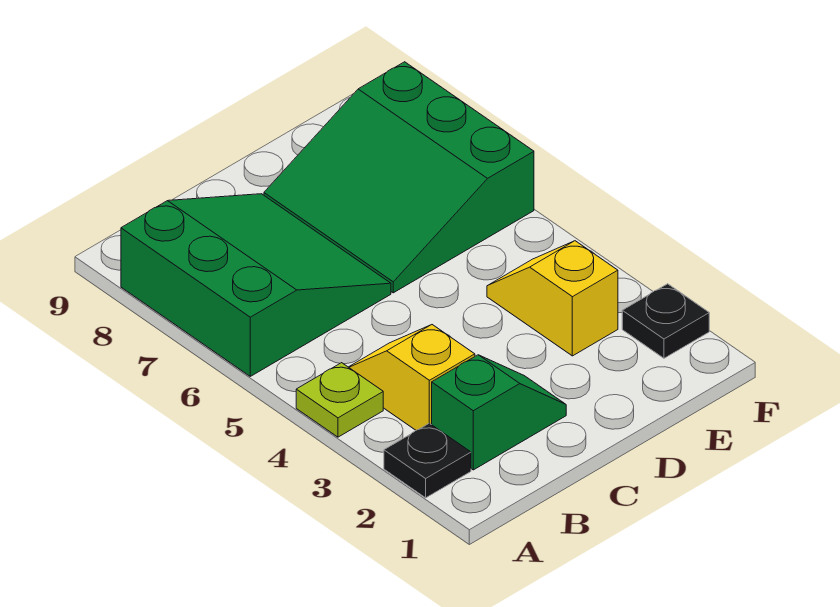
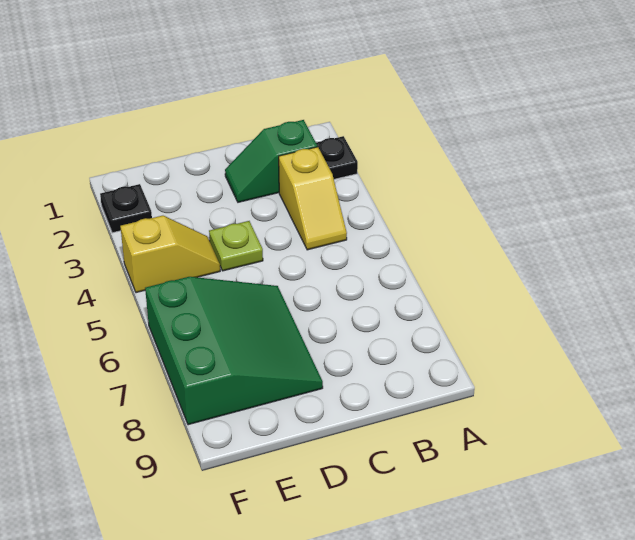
lime 1x1 plate [296,363,383,437] -> lime 1x1 plate moved to [209,221,263,271]
green 3x3 slope [121,194,391,376] -> none
yellow 1x2 slope [487,241,618,356] -> yellow 1x2 slope turned to [120,216,220,293]

